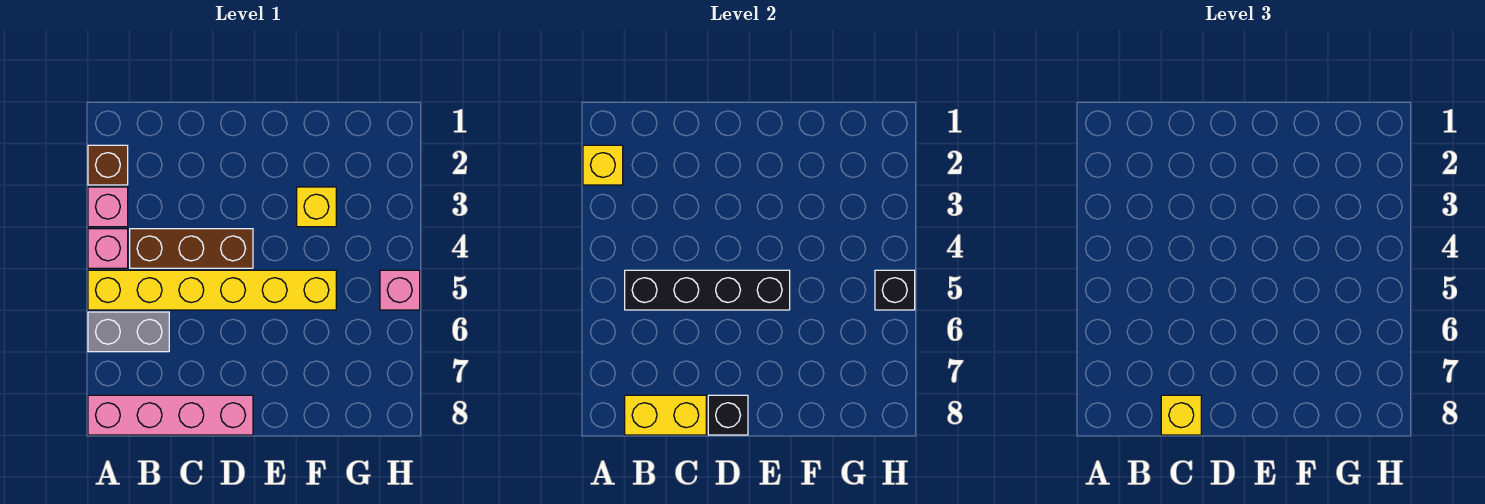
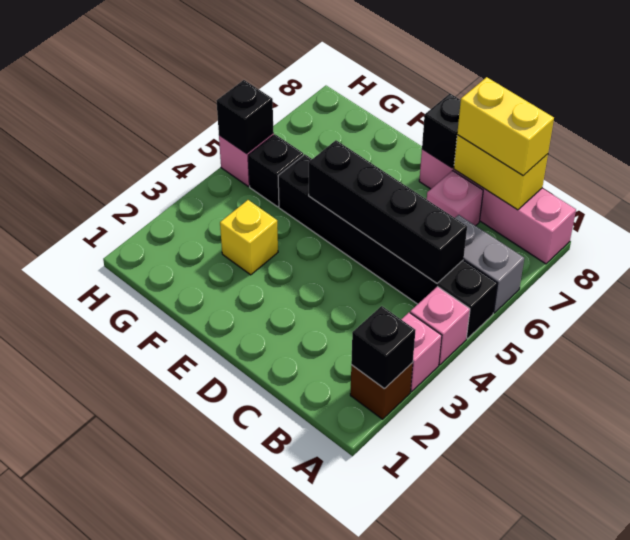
yellow 1x1 brick [583,145,623,185] -> black 1x1 brick [351,306,416,388]
yellow 1x6 brick [88,270,336,310] -> black 1x6 brick [278,154,498,339]
brown 1x3 brick [130,229,253,268] -> none
none -> pink 1x1 brick [427,171,483,226]
yellow 1x1 brick [1161,395,1201,435] -> yellow 1x2 brick [457,77,554,176]
none -> black 1x1 brick [248,134,303,207]

